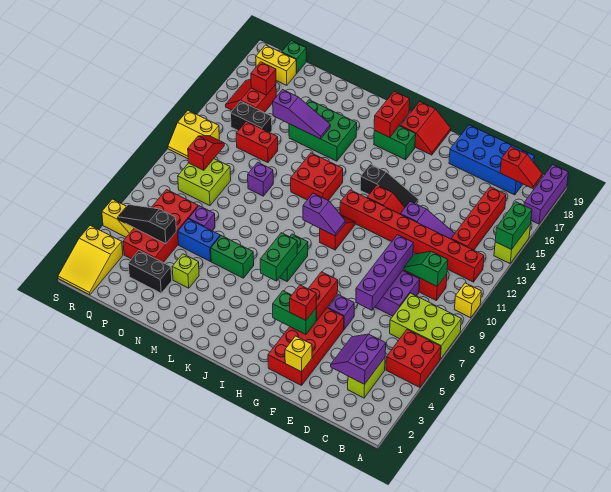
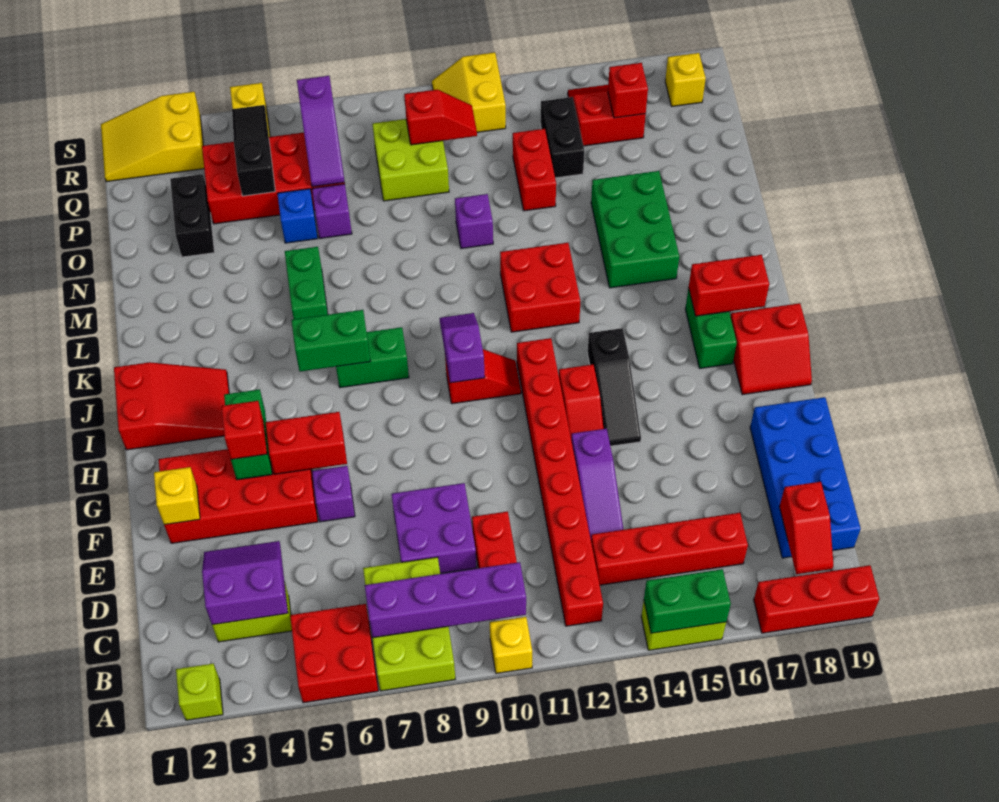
purple 1x3 brick [524,164,569,224] -> red 1x3 brick [754,565,879,633]
green 1x2 slope [404,251,448,286] -> none
purple 1x4 brick [356,235,413,310] -> purple 1x4 brick moved to [365,562,526,638]
none -> red 2x3 slope [114,362,229,450]
purple 1x2 slope [303,193,345,236] -> purple 1x2 slope turned to [440,313,485,383]
purple 1x3 slope [273,90,330,139] -> purple 1x3 slope moved to [297,76,345,187]
lime 1x1 brick [172,254,199,288] -> lime 1x1 brick moved to [176,664,223,720]
blue 1x2 brick [178,219,220,261] -> blue 1x1 brick [277,189,318,243]
yellow 1x2 brick [256,45,296,85] -> yellow 1x1 brick [665,53,706,106]
green 1x1 brick [282,41,306,73] -> none

